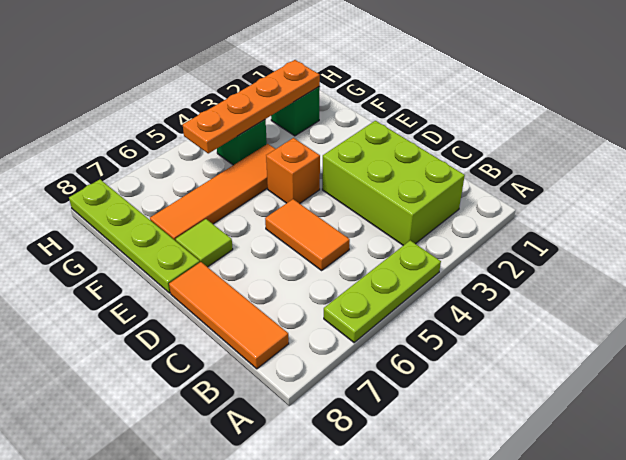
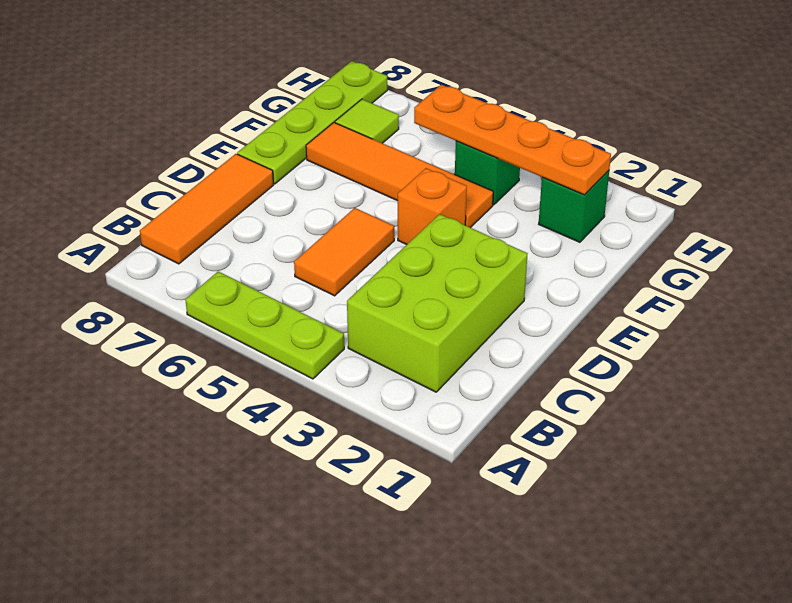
lime 1x1 tile [176,219,233,267] -> lime 1x1 tile moved to [335,99,399,143]

